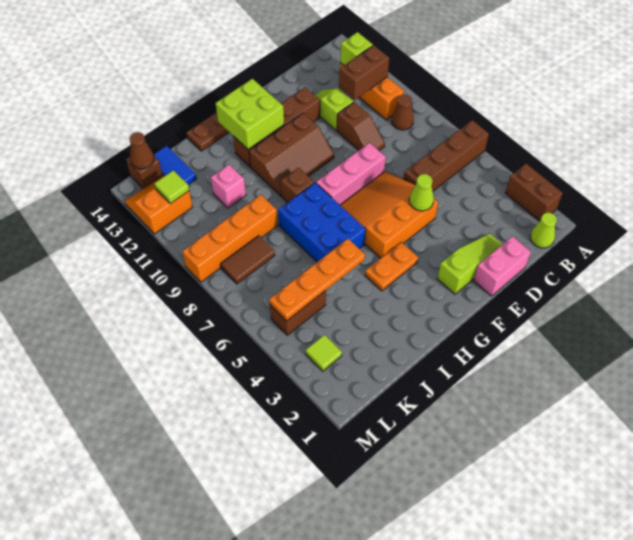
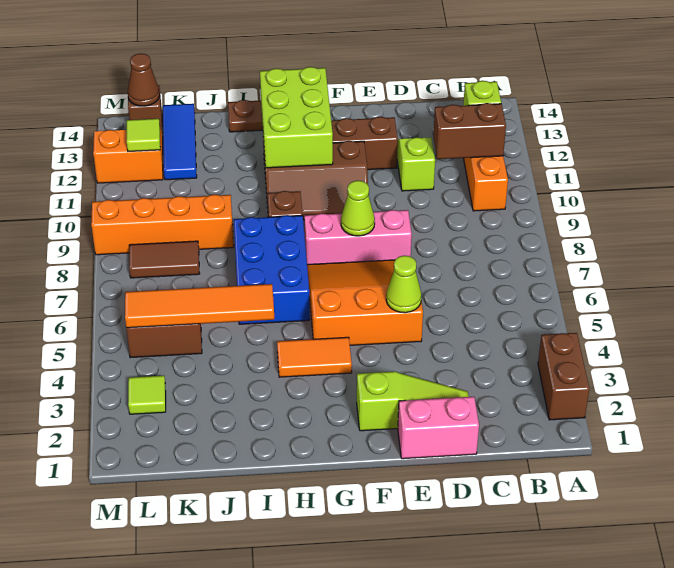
brown 1x4 brick [404,120,489,191] -> none
lime 1x1 cone [530,213,557,248] -> lime 1x1 cone moved to [341,181,375,236]
brown 1x1 cone [392,95,414,130] -> none
brown 1x2 slope [337,102,385,150] -> none
orange 1x2 plate [365,242,418,291] -> orange 1x2 tile [277,337,352,377]
lime 2x2 brick [216,79,284,149] -> lime 2x3 brick [260,67,333,168]
orange 1x4 plate [269,239,365,321] -> orange 1x4 tile [125,284,274,328]
pink 1x1 brick [211,165,246,208] -> none
blue 1x2 tile [153,146,197,185] -> blue 1x3 tile [163,104,197,180]

